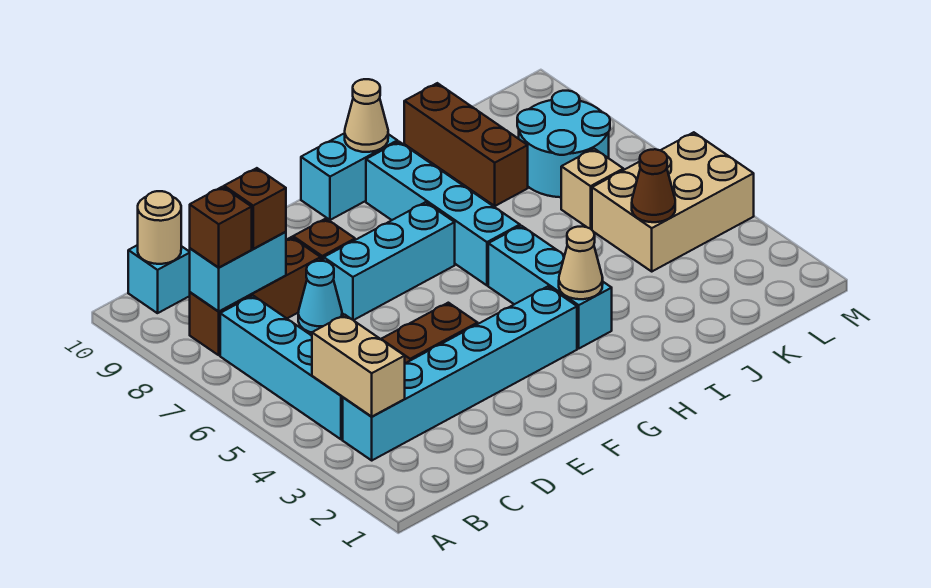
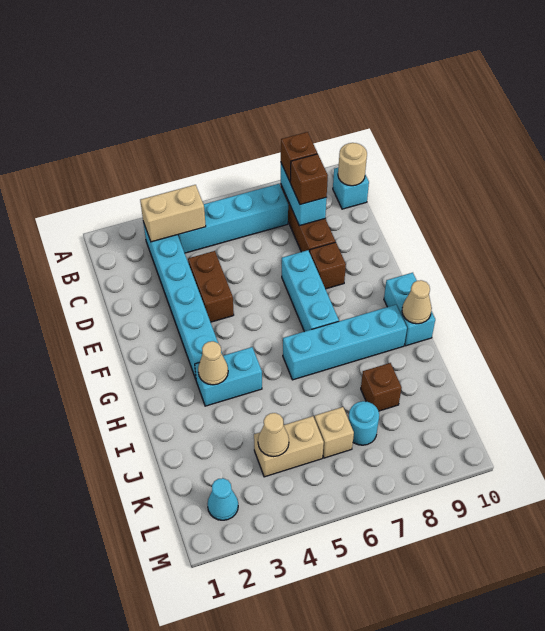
cyan 1x1 cone [298,261,342,332] -> cyan 1x1 cone moved to [207,478,238,520]
cyan 1x3 brick [488,226,612,348] -> cyan 1x2 brick [195,347,262,406]
brown 1x3 brick [404,83,528,206] -> brown 1x1 brick [361,363,402,411]
tan 2x3 brick [592,132,754,271] -> tan 1x2 brick [254,416,324,477]
brown 1x1 cone [632,149,675,222] -> tan 1x1 cone [258,413,289,457]
cyan 2x2 round brick [517,91,610,197] -> cyan 1x1 round brick [348,401,379,445]

